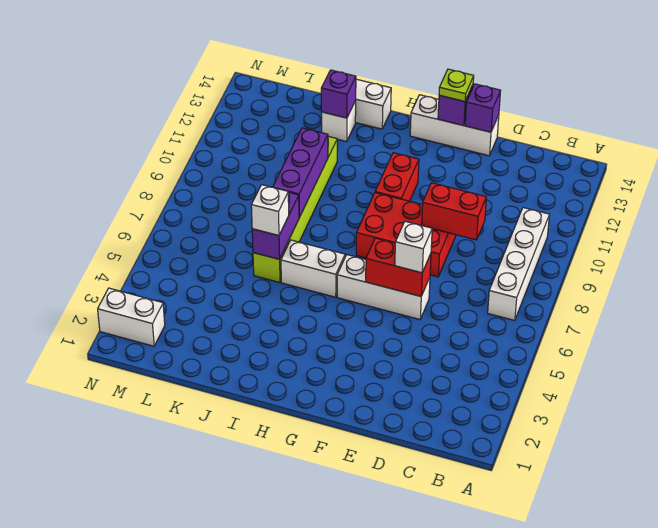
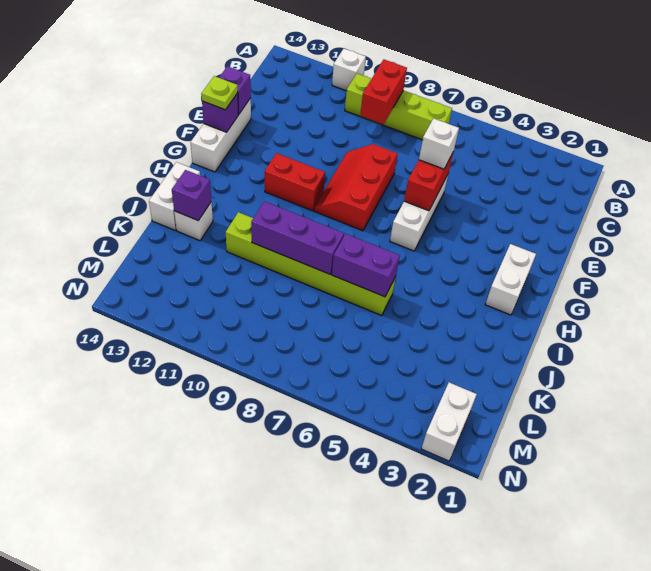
white 1x4 brick [488,208,549,321] -> lime 1x4 brick [345,74,452,140]
red 1x2 brick [422,183,486,240] -> red 1x2 brick moved to [360,60,407,124]
red 2x3 brick [356,193,456,277] -> red 2x3 slope [314,144,398,231]
white 1x2 brick [281,240,345,297] -> white 1x2 brick moved to [485,244,536,315]
white 1x1 brick [251,185,289,236] -> white 1x1 brick moved to [332,49,366,91]

